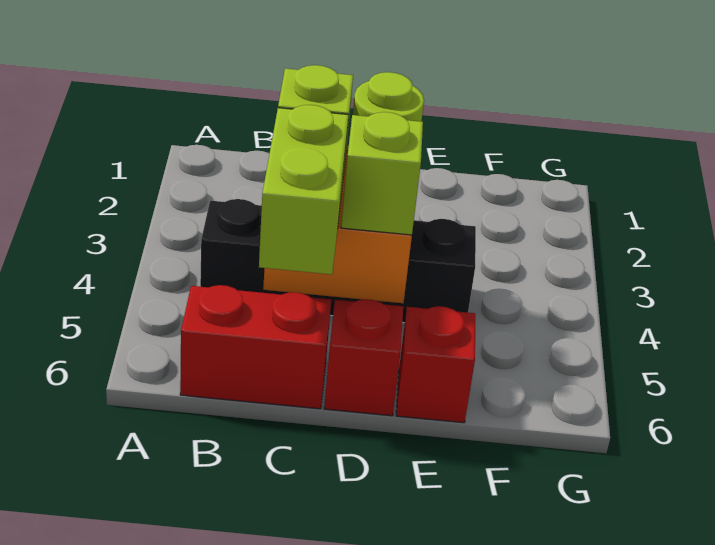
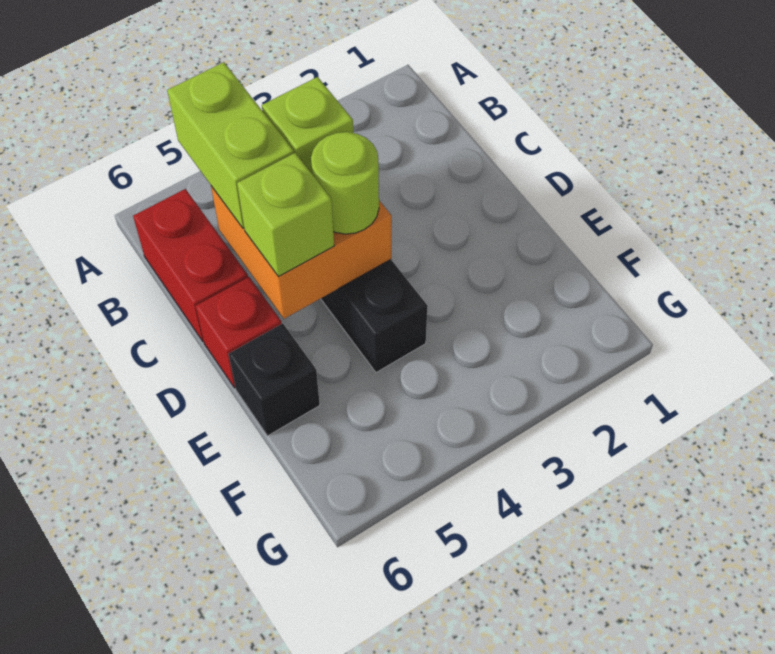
lime 1x2 brick [259,105,349,274] -> lime 1x2 brick turned to [167,62,294,228]
red 1x1 brick [396,306,475,423] -> black 1x1 brick [229,323,320,436]

